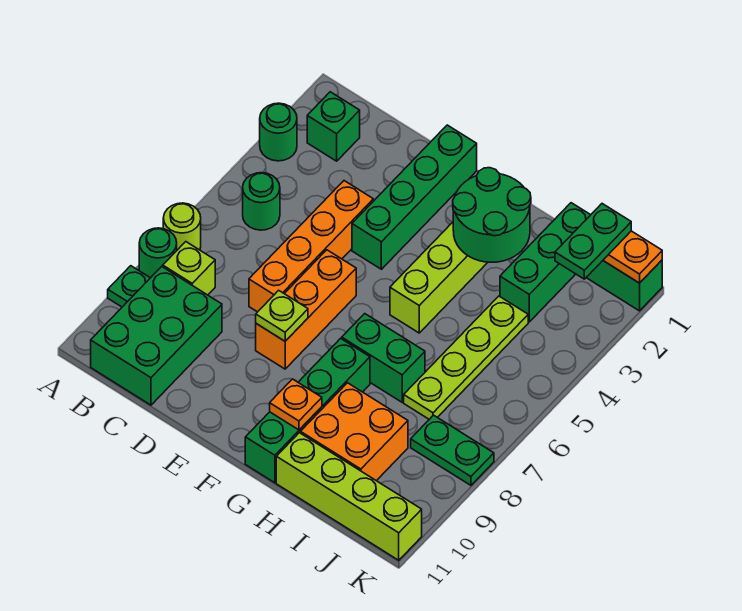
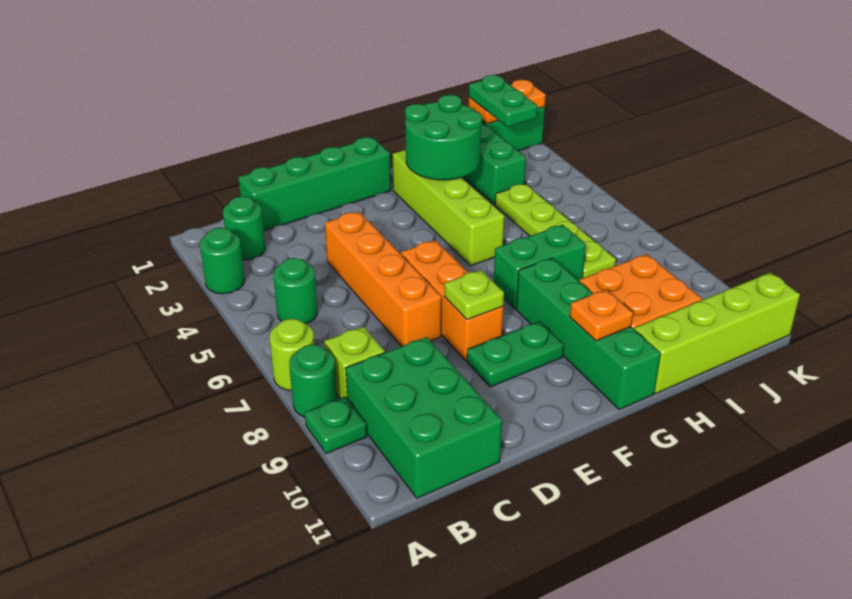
green 1x1 brick [307,92,360,161] -> green 1x1 round brick [223,196,265,260]
green 1x4 brick [352,125,477,269] -> green 1x4 brick turned to [238,137,391,231]
green 1x2 plate [411,415,494,485] -> green 1x2 plate moved to [467,321,564,387]

